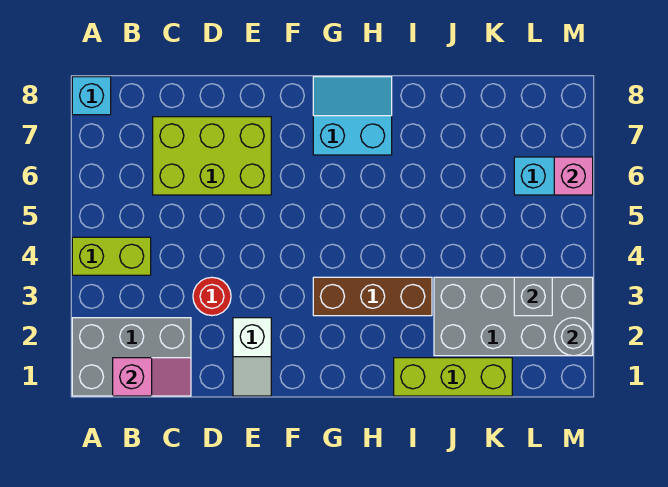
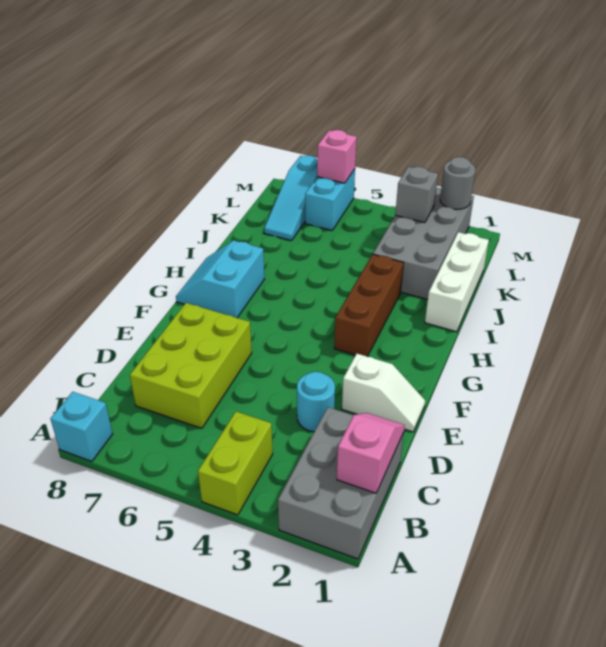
red 1x1 round brick [193,277,231,316] -> cyan 1x1 round brick [297,372,335,432]
lime 1x3 brick [394,358,512,396] -> white 1x3 brick [425,232,489,332]
none -> cyan 1x3 slope [264,156,318,241]

